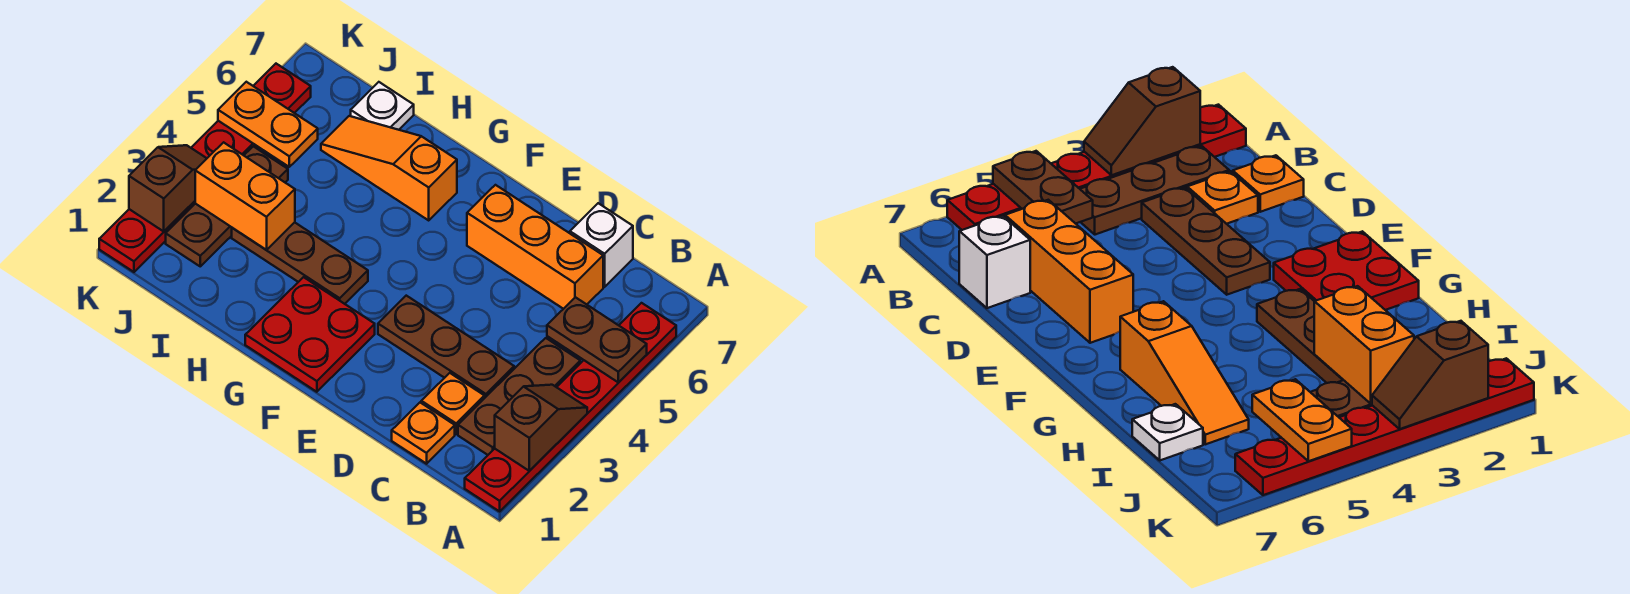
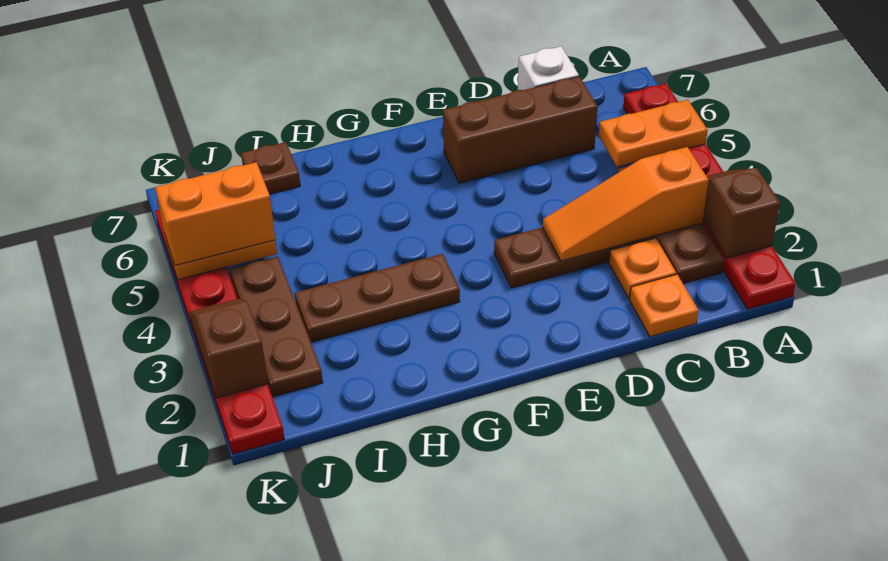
brown 1x2 plate [547,297,647,383] -> orange 1x2 plate [599,100,708,166]
orange 1x3 brick [467,185,603,309] -> brown 1x3 brick [443,76,598,183]
red 2x2 plate [245,277,375,392] -> none
orange 1x3 slope [321,116,457,220] -> orange 1x3 slope moved to [543,147,709,261]
orange 1x2 brick [195,142,295,250] -> orange 1x2 brick moved to [155,162,275,266]
white 1x1 plate [351,82,414,130] -> brown 1x1 plate [241,142,300,194]

